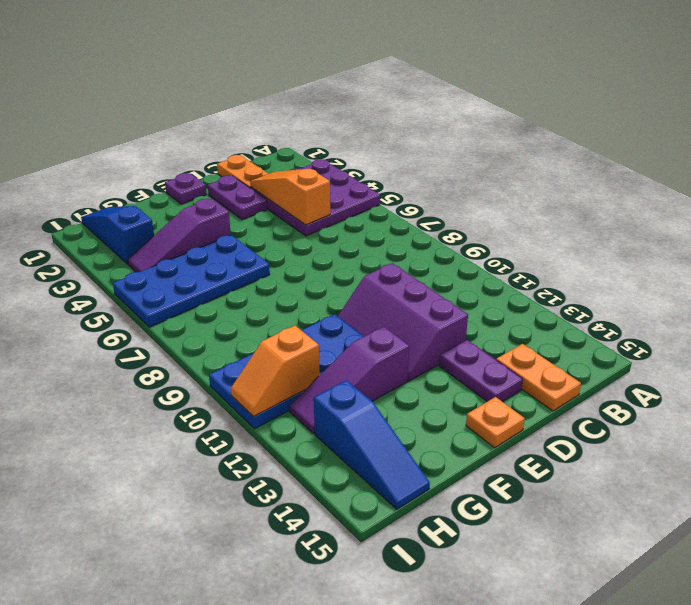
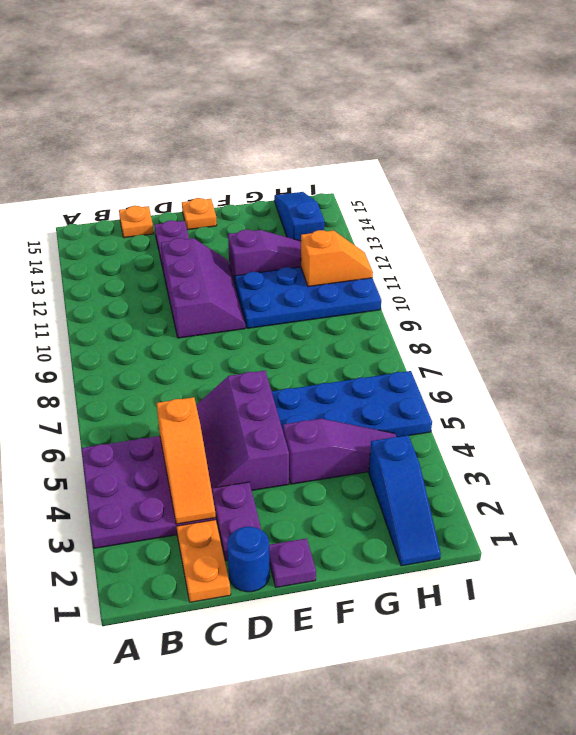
orange 1x2 plate [496,344,581,411] -> orange 1x1 plate [119,206,154,238]
none -> blue 1x1 round brick [227,527,270,592]
none -> purple 2x3 slope [196,371,289,490]

